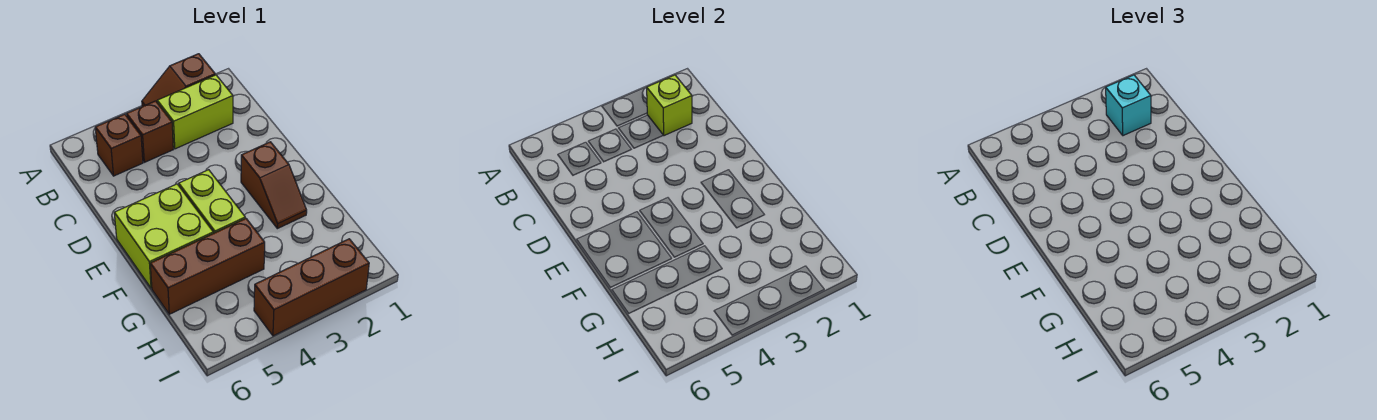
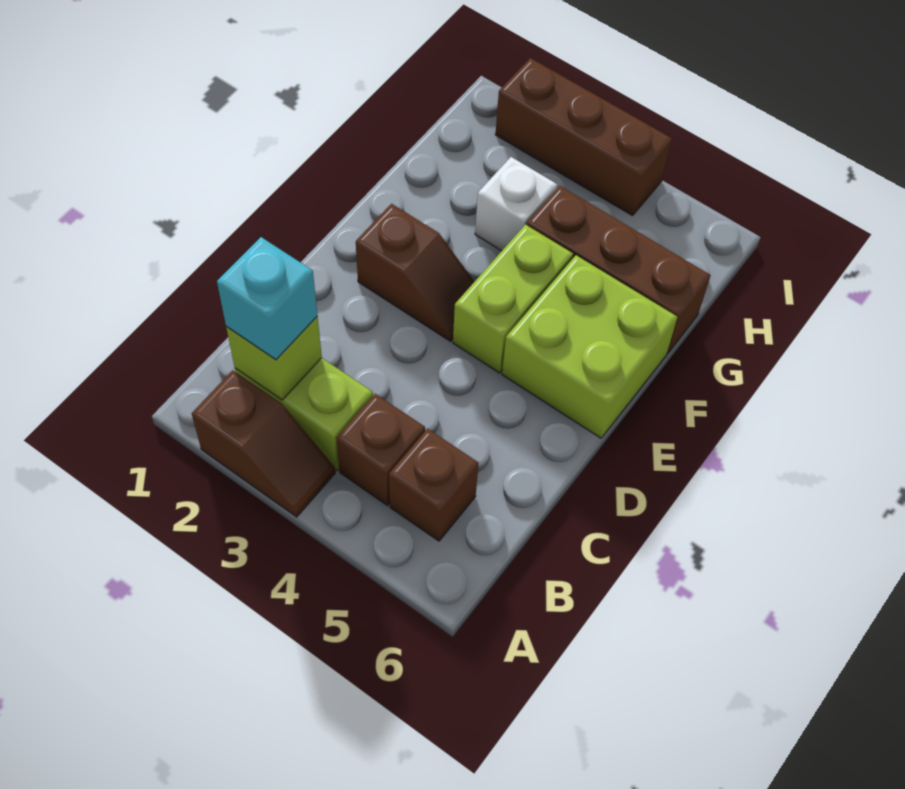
brown 1x2 slope [241,142,307,229] -> brown 1x2 slope turned to [356,204,474,341]
none -> white 1x1 brick [475,157,557,251]

